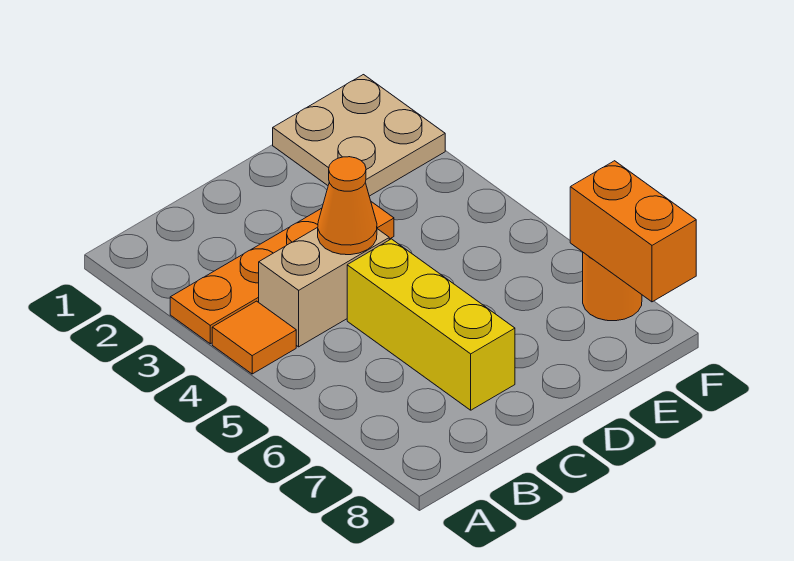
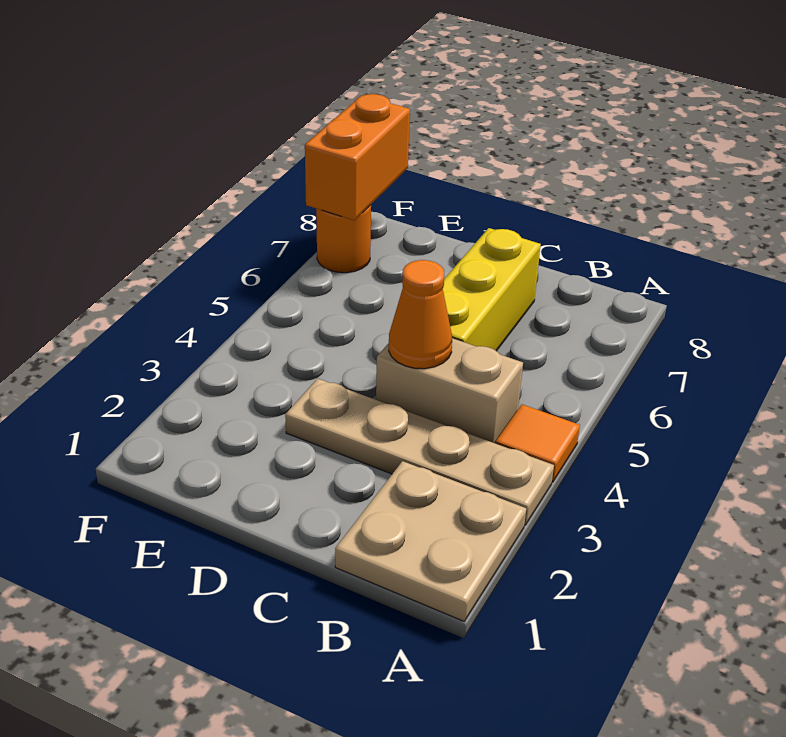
orange 1x4 plate [170,202,394,344] -> tan 1x4 plate [285,379,554,525]
tan 2x2 plate [273,75,445,196] -> tan 2x2 plate moved to [335,461,526,621]

